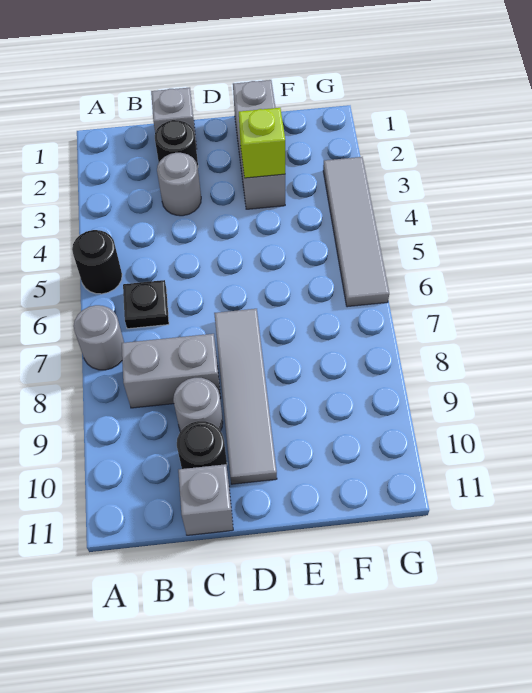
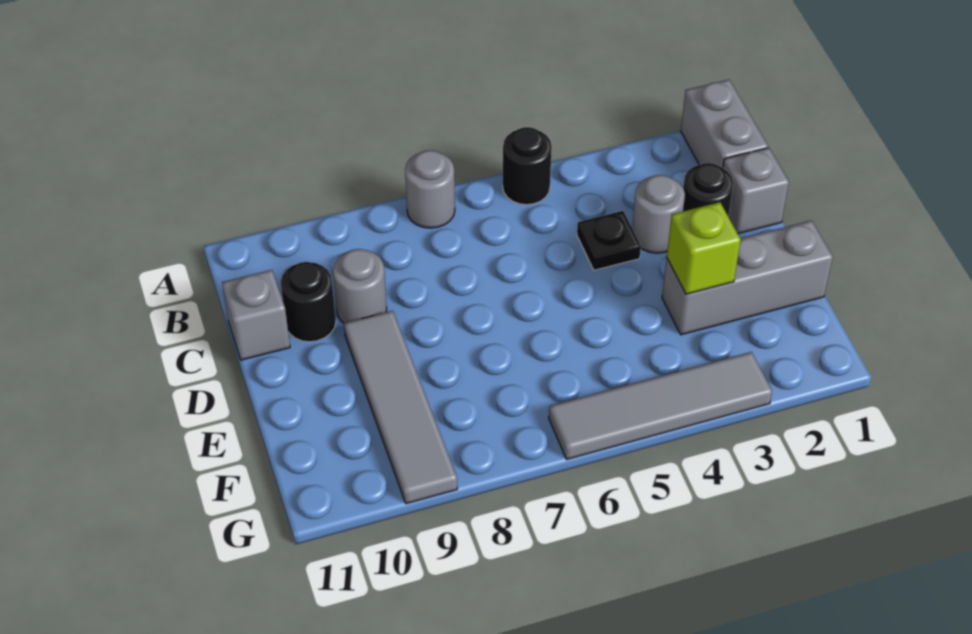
black 1x1 plate [123,280,169,329] -> black 1x1 plate moved to [577,211,641,270]
grey 1x2 brick [122,334,221,408] -> grey 1x2 brick moved to [681,80,768,168]
grey 1x4 tile [214,309,277,484] -> grey 1x4 tile turned to [344,311,457,504]

